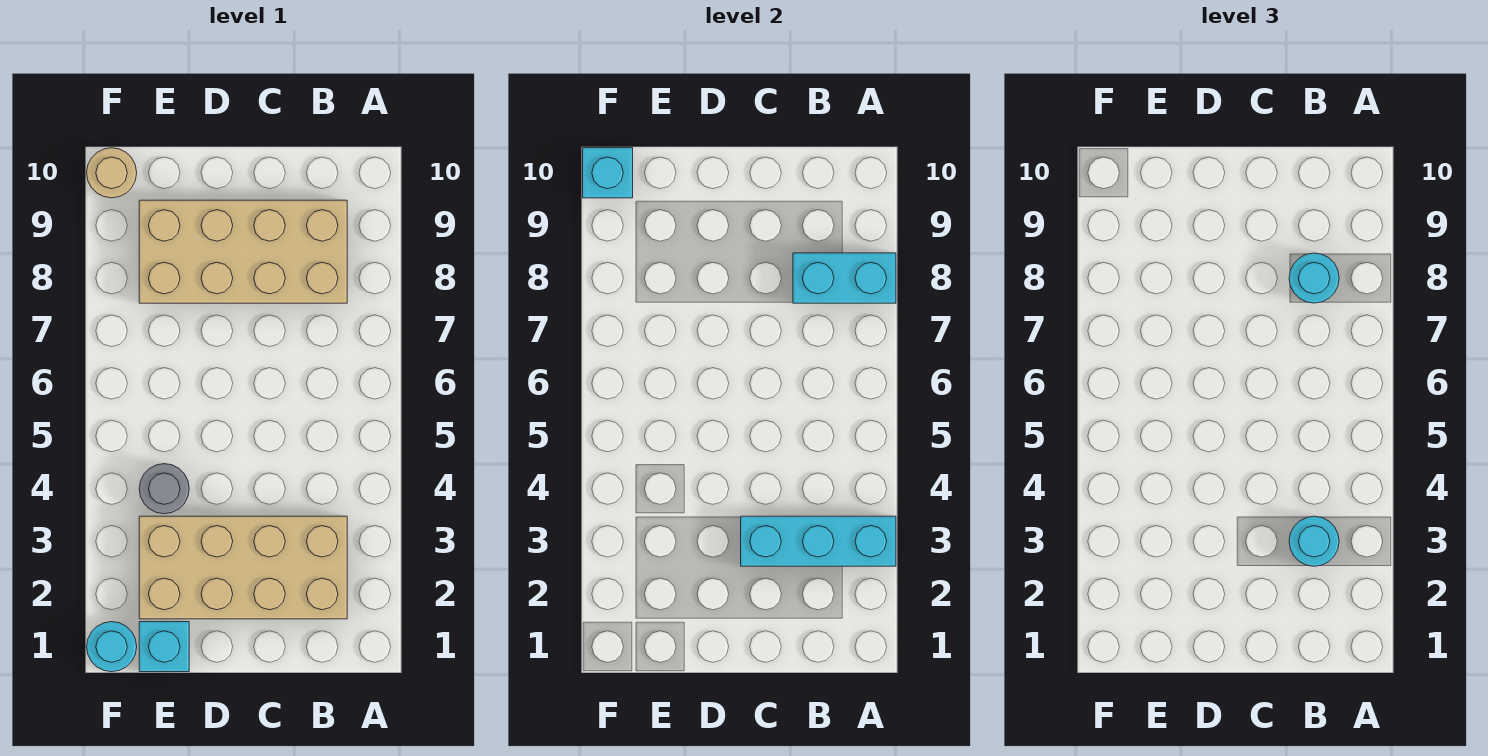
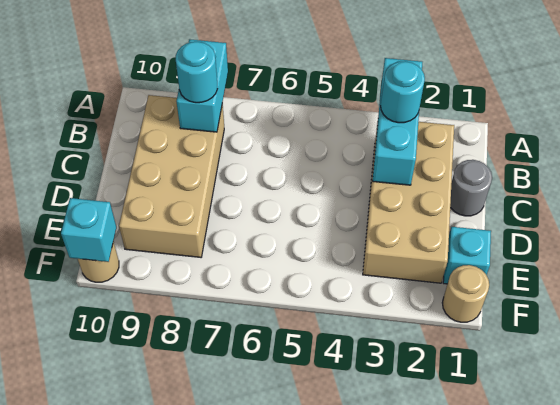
grey 1x1 round brick [139,464,189,514] -> grey 1x1 round brick moved to [450,160,492,216]
cyan 1x1 round brick [87,622,137,672] -> tan 1x1 round brick [442,265,489,322]

